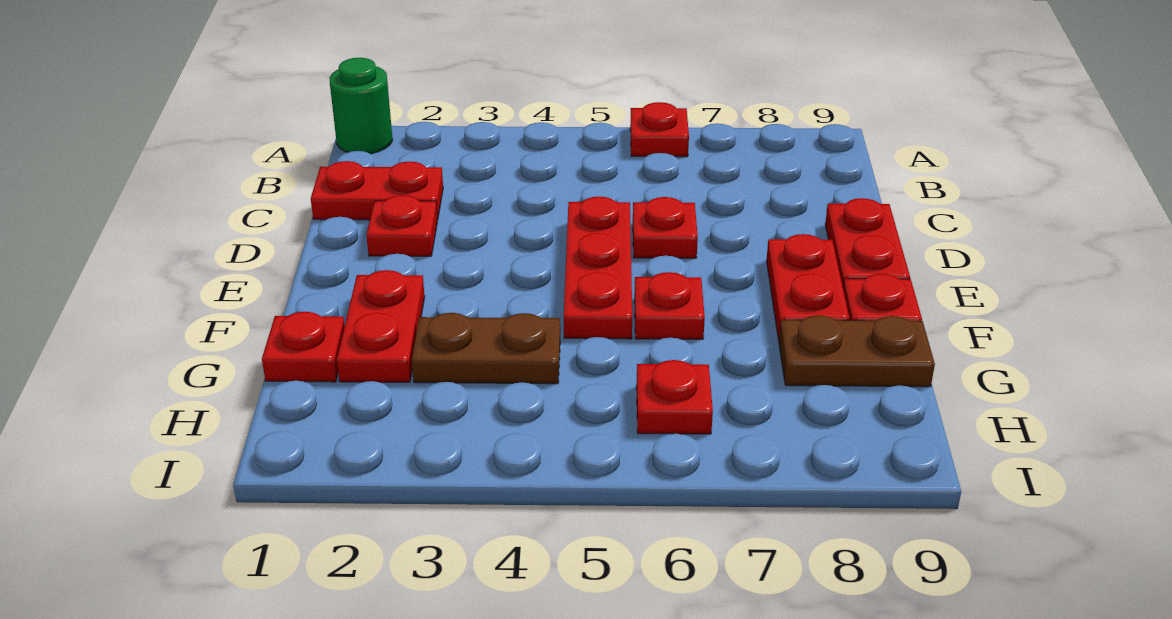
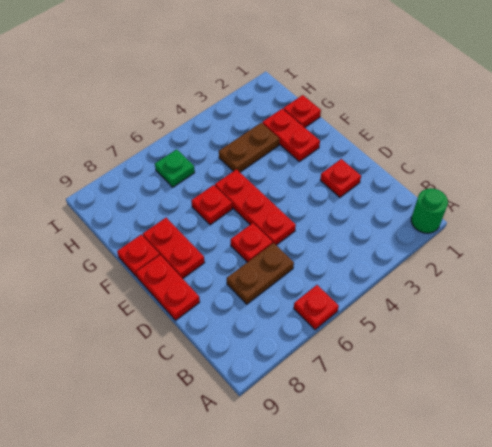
red 1x2 plate [311,161,443,220] -> none
brown 1x2 plate [779,315,935,387] -> brown 1x2 plate moved to [227,243,294,304]
red 1x1 plate [636,360,713,434] -> green 1x1 plate [155,149,195,187]

